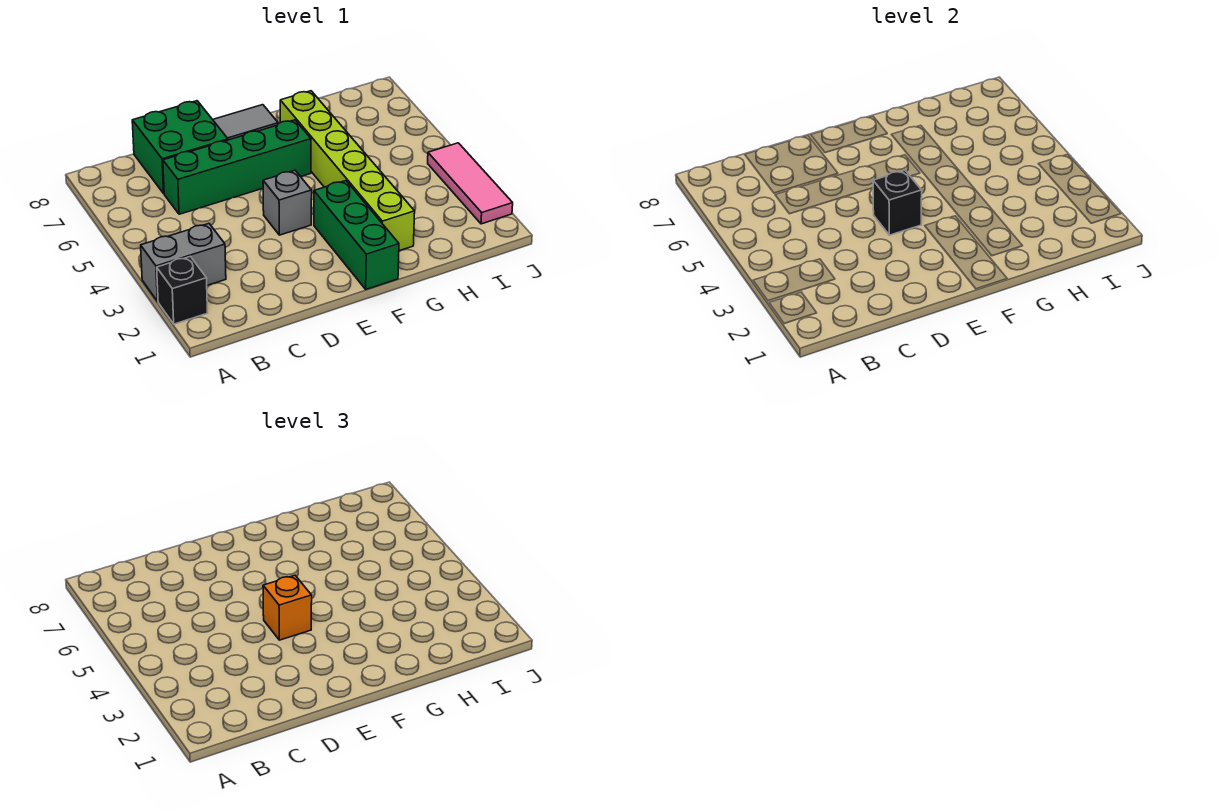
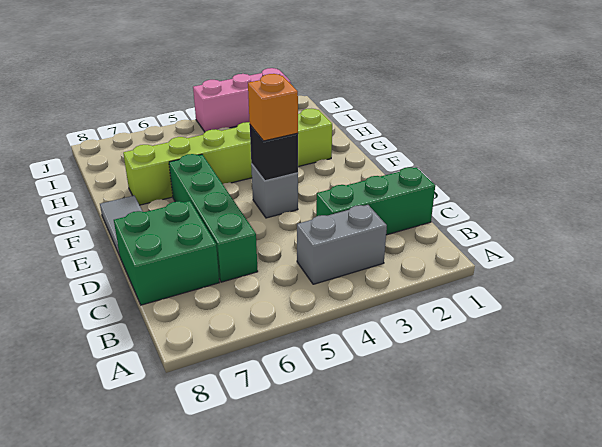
black 1x1 brick [157,257,208,324] -> none
grey 1x2 brick [141,224,226,301] -> grey 1x2 brick turned to [297,205,387,284]
green 1x3 brick [314,181,399,289] -> green 1x3 brick moved to [316,167,435,235]
pink 1x3 tile [428,143,513,224] -> pink 1x3 brick [193,68,291,132]

